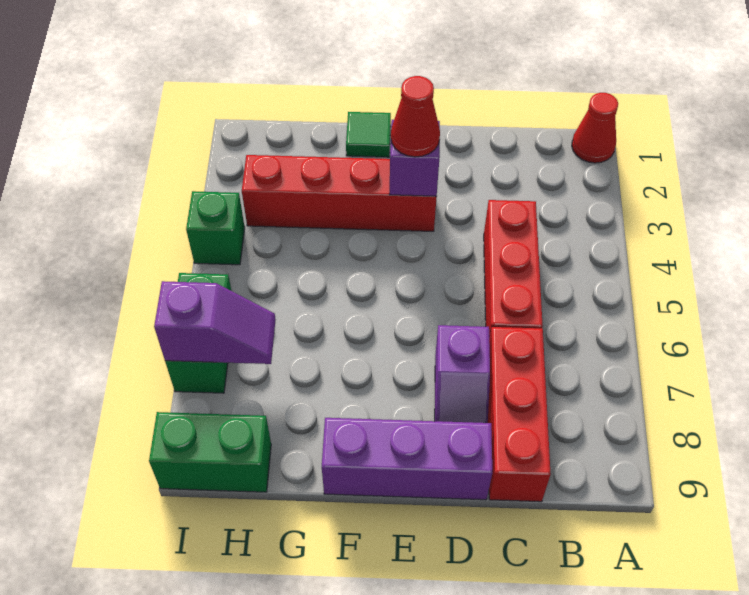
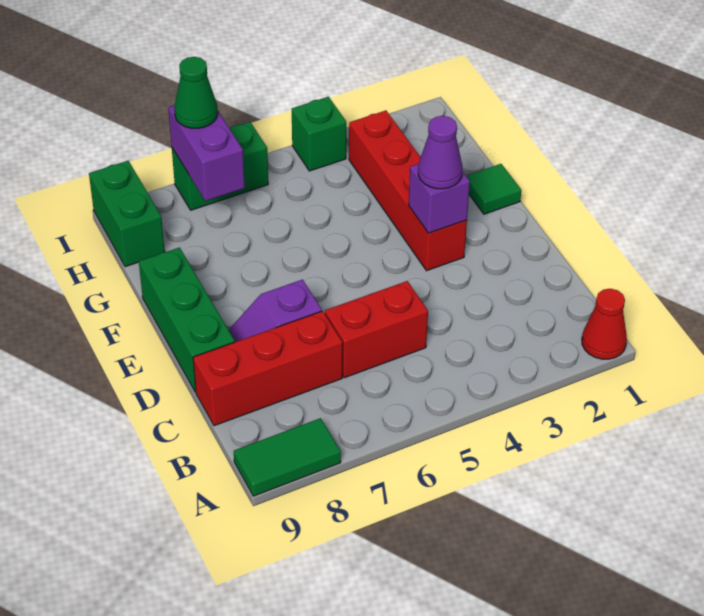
none -> green 1x2 tile [234,418,341,496]
red 1x3 brick [484,200,543,339] -> red 1x2 brick [325,281,428,378]
purple 1x3 brick [322,418,492,500] -> green 1x3 brick [139,248,235,392]
red 1x1 cone [391,76,440,157] -> purple 1x1 cone [418,116,462,189]
purple 1x2 slope [154,281,276,364] -> purple 1x2 brick [168,105,245,201]
none -> green 1x1 cone [174,57,218,128]

